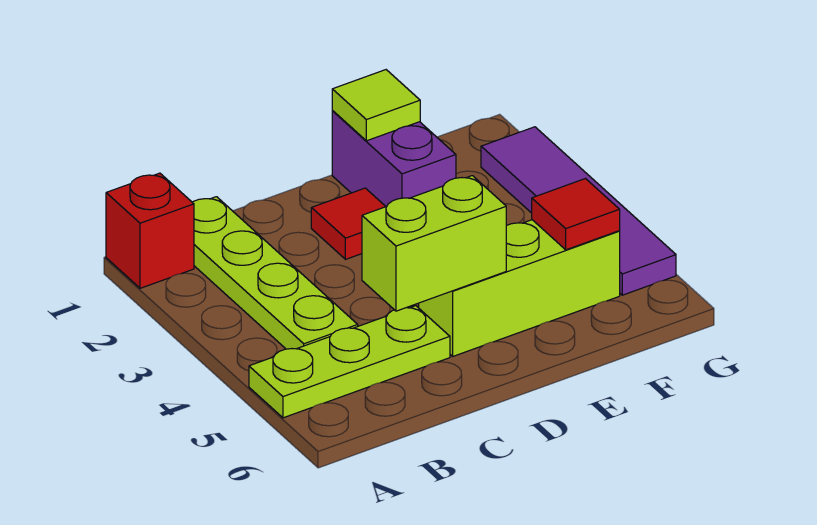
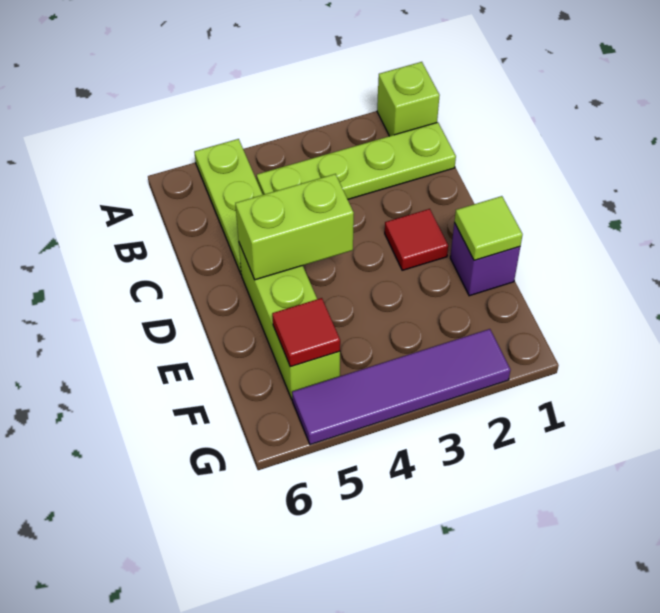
red 1x1 brick [106,173,194,288] -> lime 1x1 brick [377,62,440,136]
lime 1x2 brick [362,176,506,311] -> lime 1x2 brick turned to [235,174,354,280]
purple 1x2 brick [332,111,456,207] -> purple 1x1 brick [450,223,520,296]

